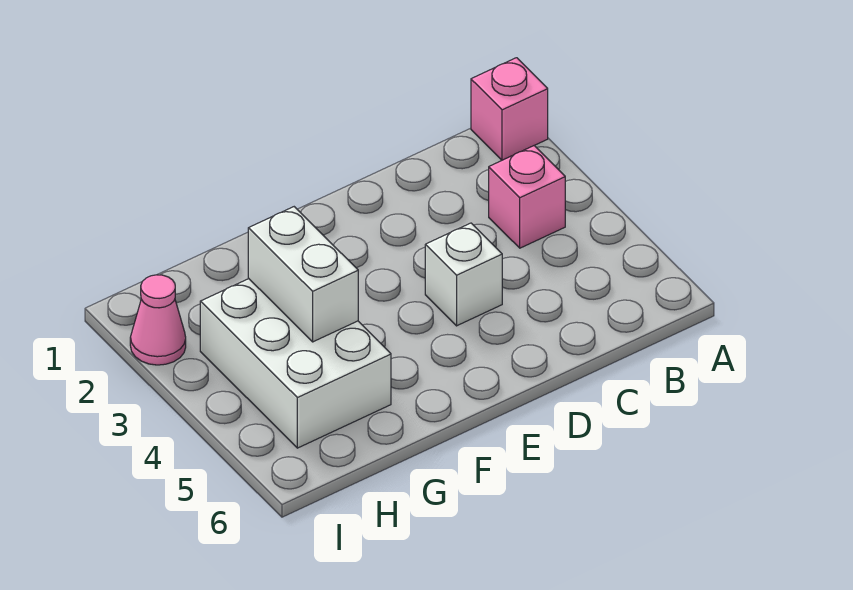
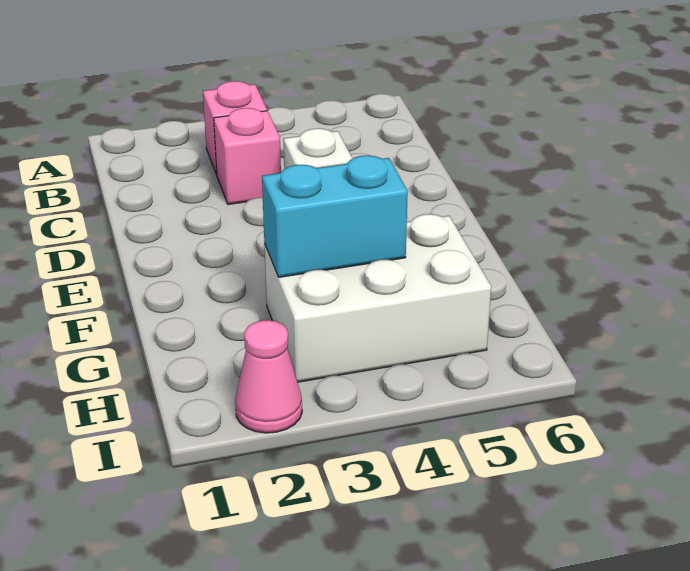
pink 1x1 brick [471,58,548,160] -> pink 1x1 brick moved to [214,108,281,204]
white 1x2 brick [248,207,358,342] -> cyan 1x2 brick [262,155,408,277]

